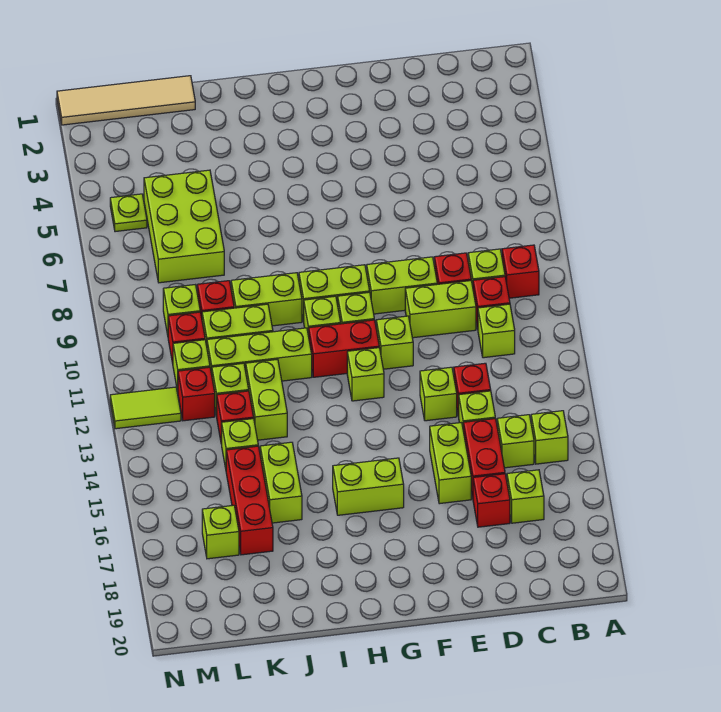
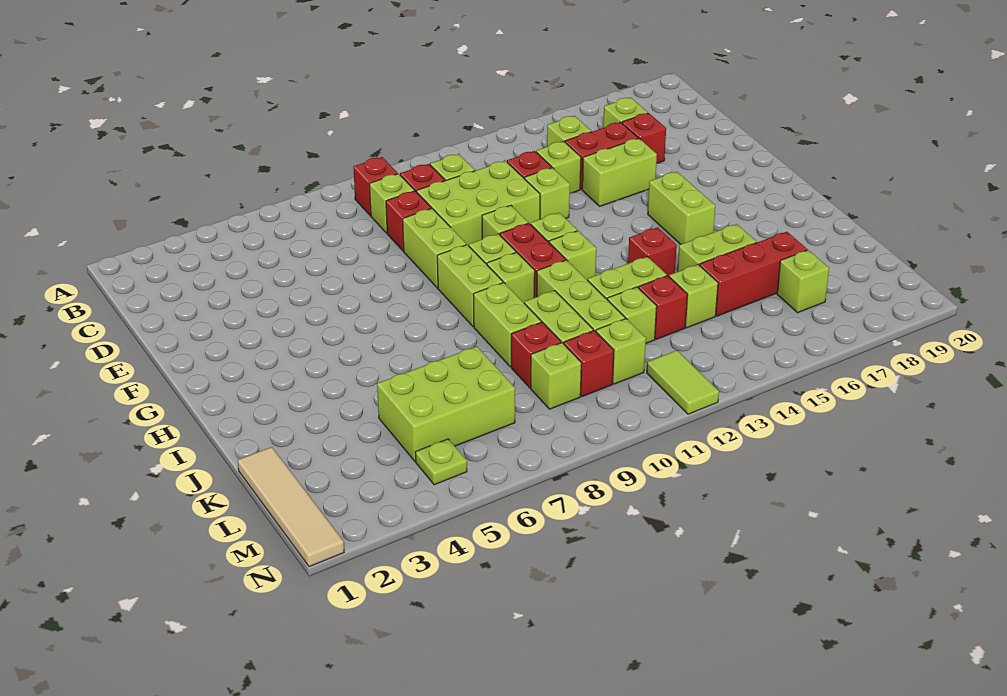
lime 1x1 brick [531,411,568,464] -> lime 1x1 brick moved to [549,231,596,279]
lime 1x2 brick [405,281,476,338] -> lime 2x3 brick [417,161,540,246]
red 1x1 brick [178,367,215,421] -> red 1x1 brick moved to [628,227,677,276]

